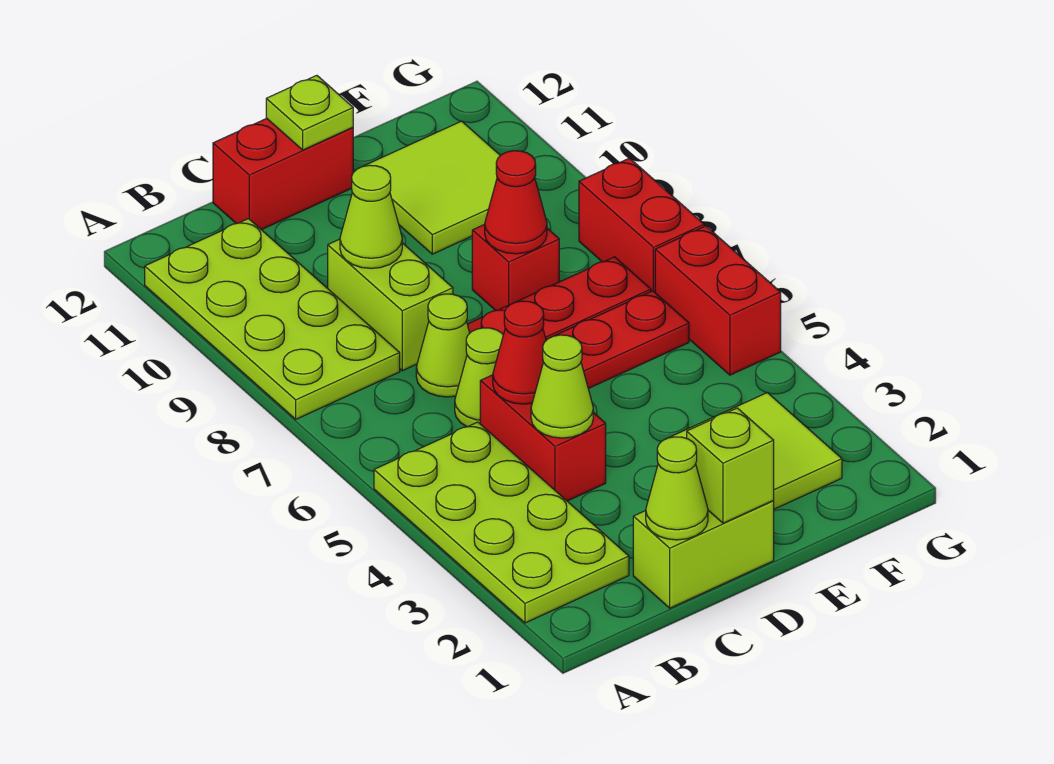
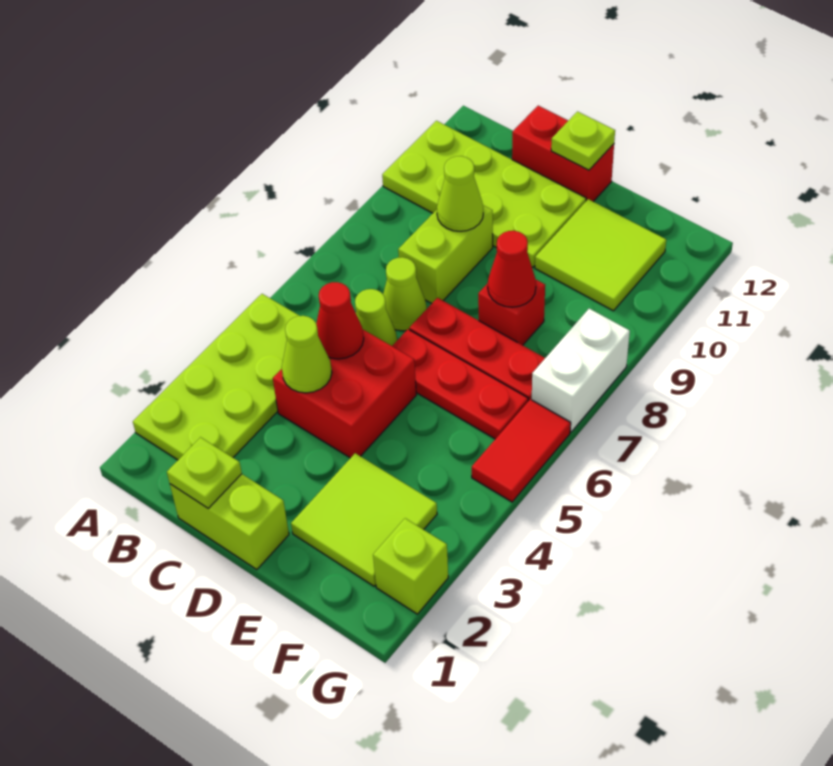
lime 2x4 plate [145,219,400,419] -> lime 2x4 plate turned to [382,121,586,267]
lime 1x1 cone [646,437,708,540] -> lime 1x1 plate [167,437,242,508]
red 1x2 brick [480,375,606,501] -> red 2x2 brick [273,330,416,458]
lime 1x1 brick [687,408,774,523] -> lime 1x1 brick moved to [373,518,448,614]
red 1x2 brick [655,226,781,375] -> red 1x2 tile [472,399,571,502]
red 1x2 brick [579,158,704,292] -> white 1x2 brick [532,309,630,432]

